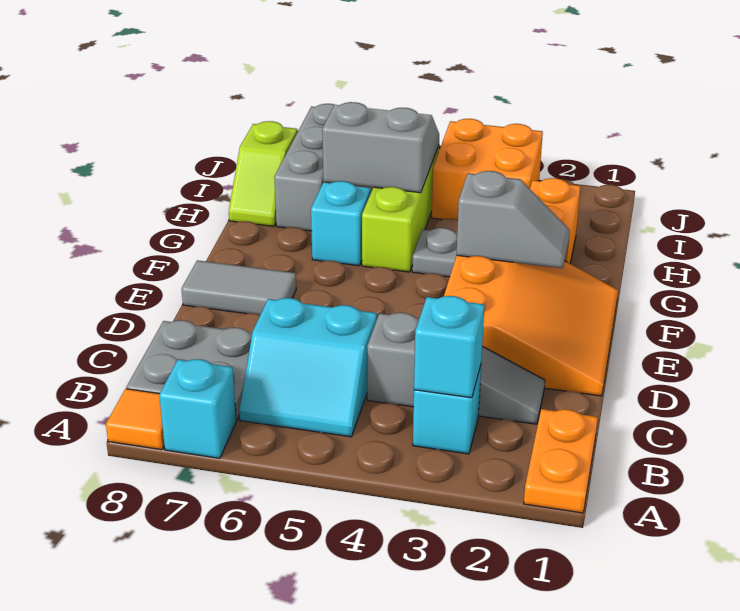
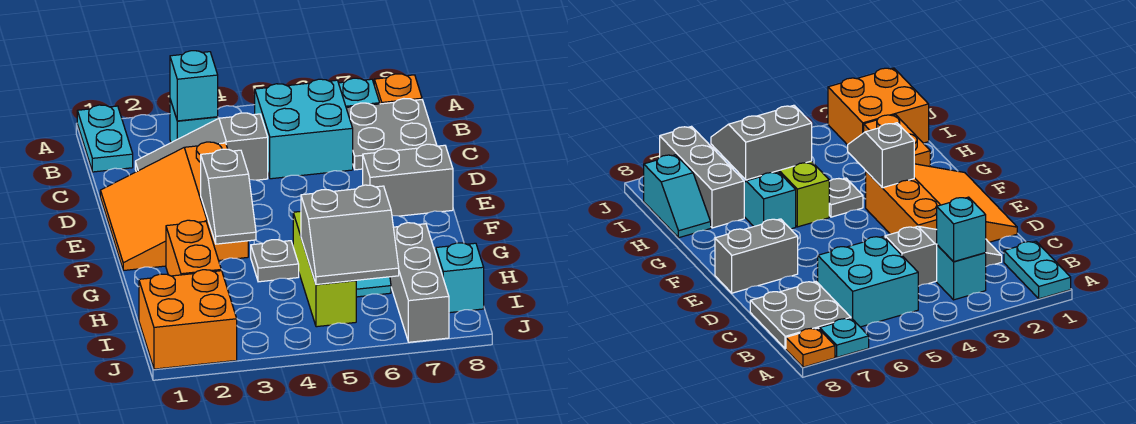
orange 1x2 plate [524,409,598,513] -> cyan 1x2 plate [77,105,133,172]
cyan 1x1 brick [159,359,236,458] -> cyan 1x1 plate [339,78,380,107]
orange 1x1 tile [106,389,164,450] -> orange 1x1 plate [374,74,422,104]
cyan 2x2 slope [239,298,377,437] -> cyan 2x2 brick [255,79,353,179]
grey 1x2 tile [181,260,296,315] -> grey 1x2 brick [363,144,453,216]
grey 1x2 slope [456,171,570,268] -> grey 1x2 slope turned to [201,149,256,244]
lime 1x2 slope [229,121,297,226] -> cyan 1x2 slope [434,243,484,313]
orange 2x2 brick [432,119,543,219] -> orange 2x2 brick moved to [139,270,237,369]

